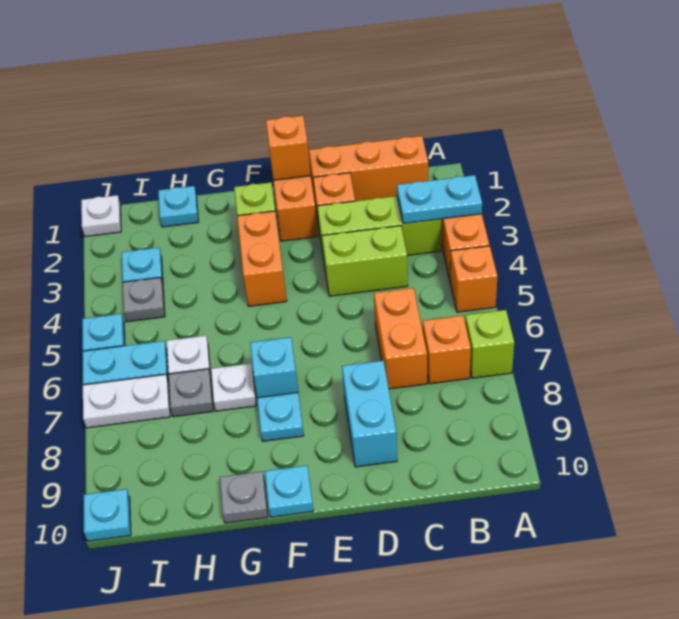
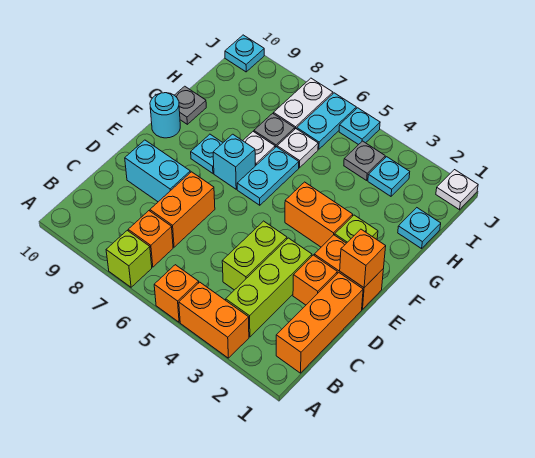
cyan 1x2 plate [397,175,482,224] -> cyan 1x2 plate moved to [237,147,299,205]
orange 1x2 brick [374,288,427,389] -> orange 1x2 brick turned to [150,172,215,247]
cyan 1x1 plate [265,466,313,517] -> cyan 1x1 round brick [150,93,180,138]

